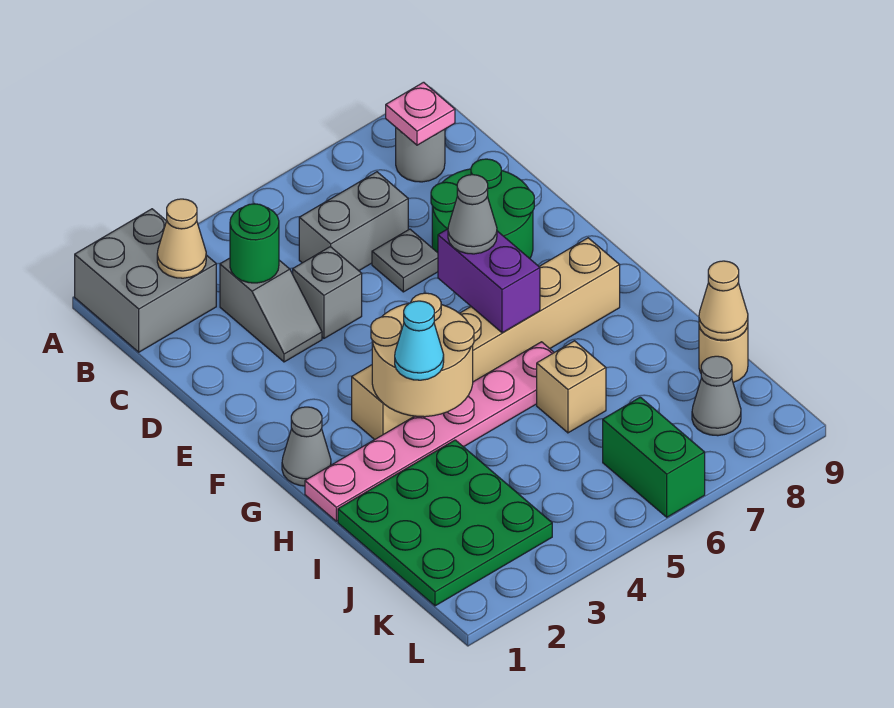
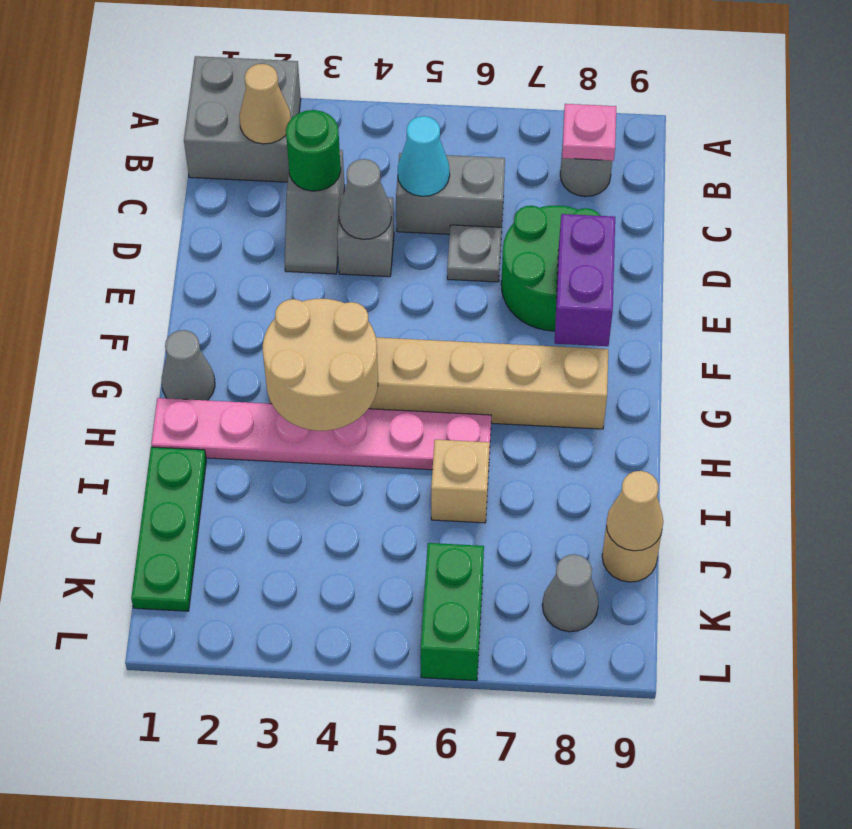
purple 1x2 brick [438,229,540,333] -> purple 1x2 brick moved to [555,214,615,346]
grey 1x1 cone [448,175,497,254] -> grey 1x1 cone moved to [339,159,391,239]
cyan 1x1 cone [395,301,444,380] -> cyan 1x1 cone moved to [398,116,450,196]
green 3x3 plate [338,440,552,606] -> green 1x3 plate [131,447,206,611]

